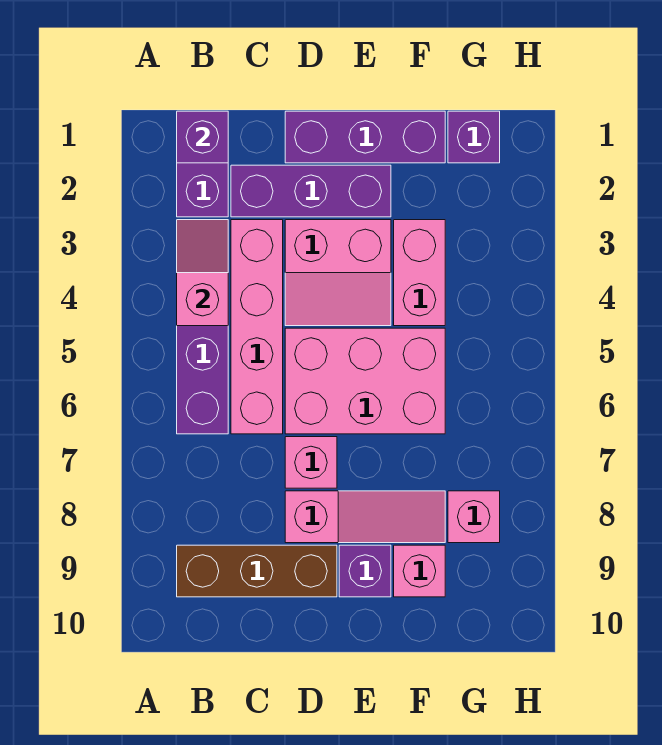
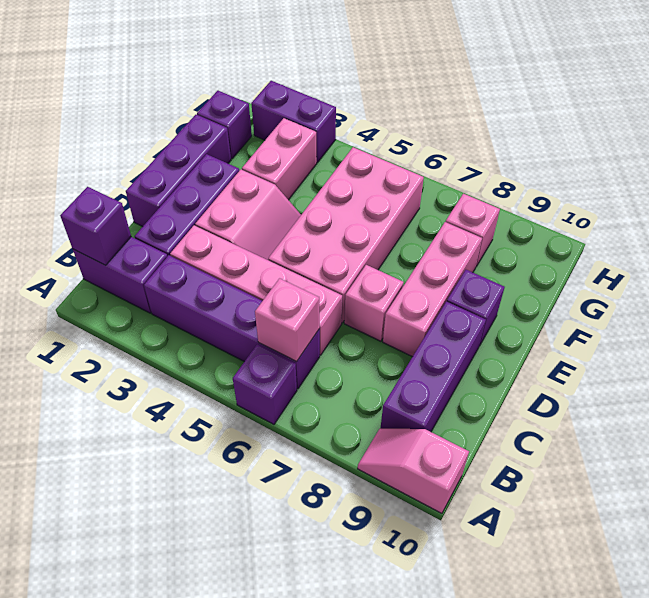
none -> purple 1x1 brick [233,344,297,424]
pink 1x2 slope [177,220,228,326] -> pink 1x2 slope moved to [358,429,469,513]
brown 1x3 brick [177,545,337,597] -> purple 1x3 brick [380,302,486,432]
pink 2x3 brick [285,328,445,434] -> pink 2x4 brick [268,147,424,323]
pink 1x3 slope [285,491,445,543] -> pink 1x3 brick [383,222,482,357]
pink 1x2 brick [394,220,445,326] -> pink 1x2 brick turned to [242,118,317,200]
pink 1x1 brick [394,545,445,597] -> pink 1x1 brick moved to [255,278,320,362]
none -> purple 1x2 brick [251,81,336,163]

